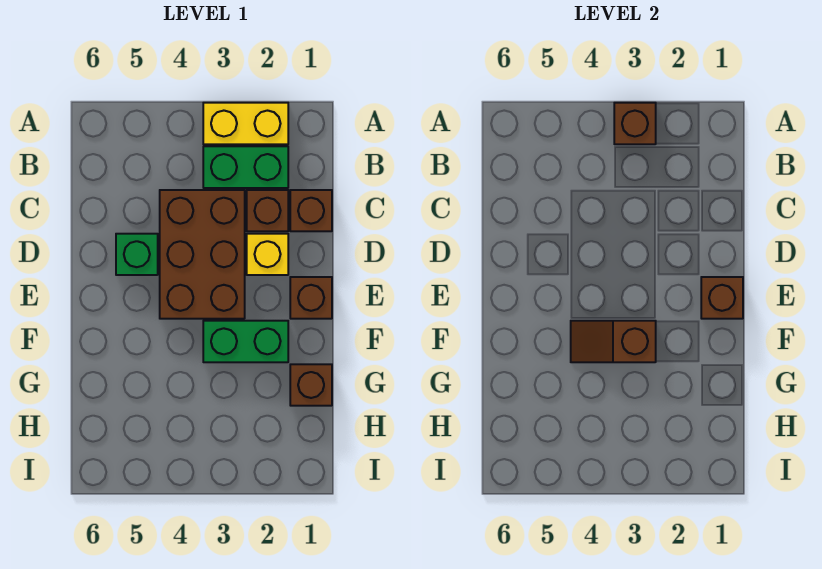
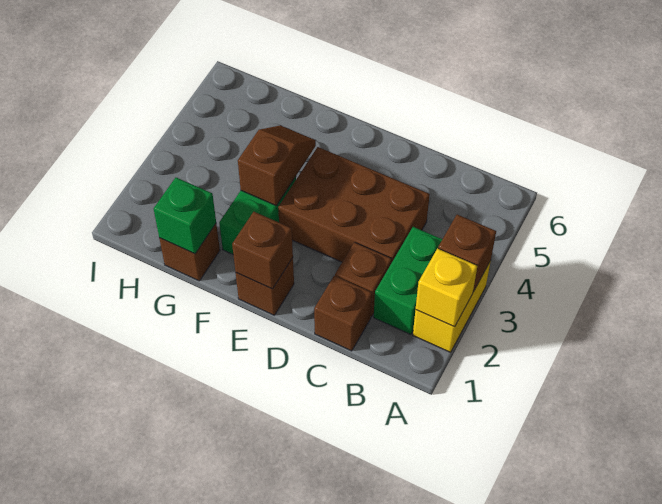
yellow 1x1 brick [247,234,288,275] -> yellow 1x1 brick moved to [416,248,477,327]
green 1x1 brick [116,234,158,275] -> green 1x1 brick moved to [154,178,216,254]

